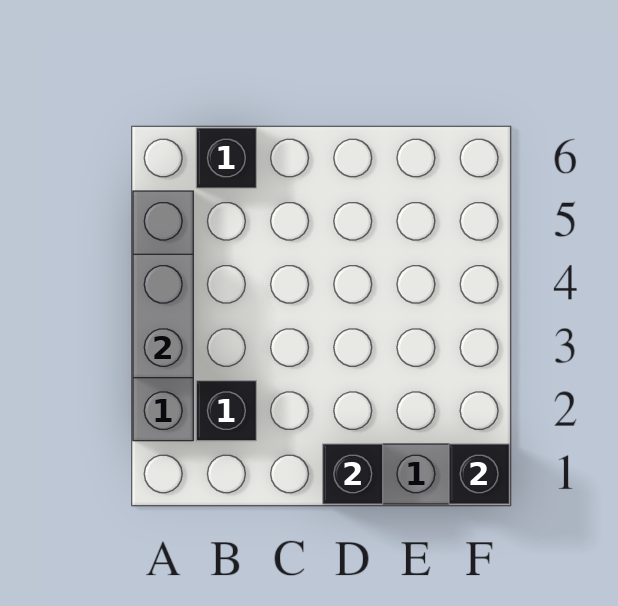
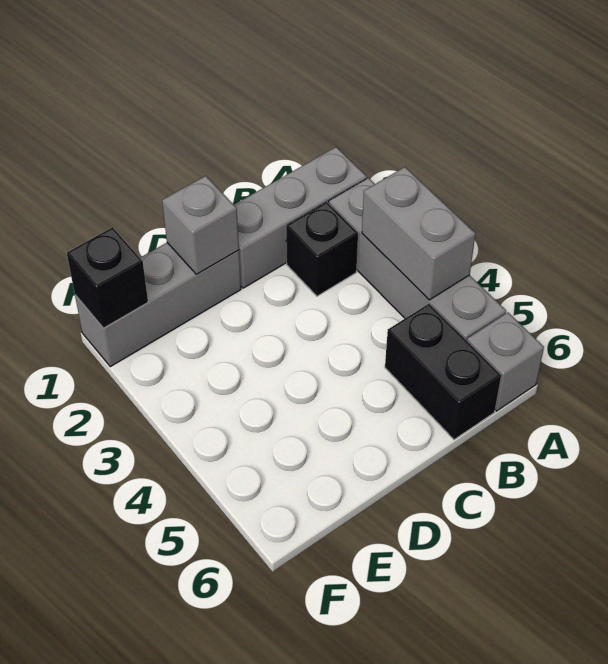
none -> grey 1x3 brick [234,147,367,288]
none -> grey 1x1 brick [467,313,544,411]
black 1x1 brick [196,128,256,188] -> black 1x2 brick [385,304,501,440]
black 1x1 brick [323,444,383,504] -> grey 1x1 brick [162,176,239,274]

